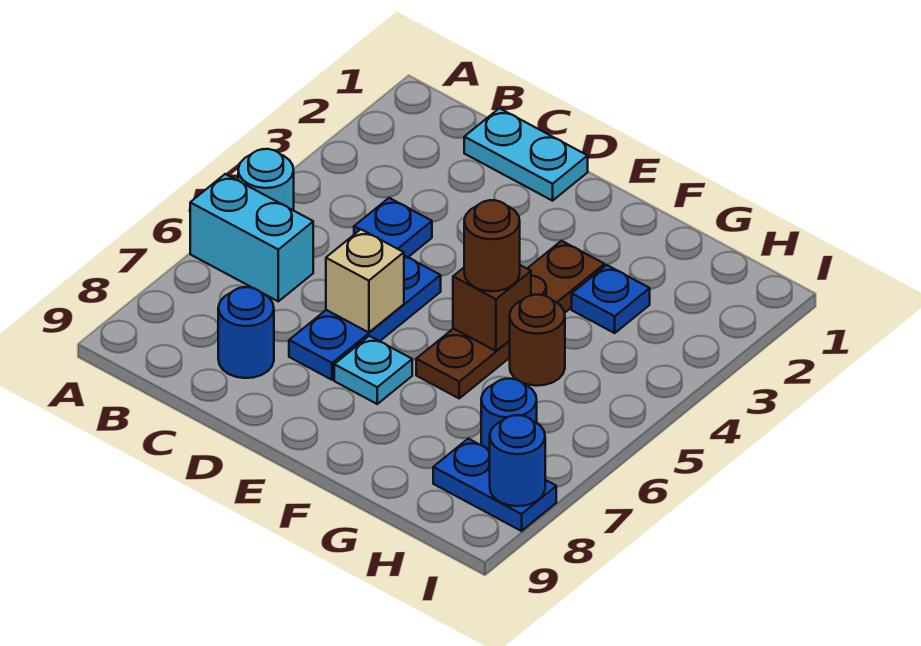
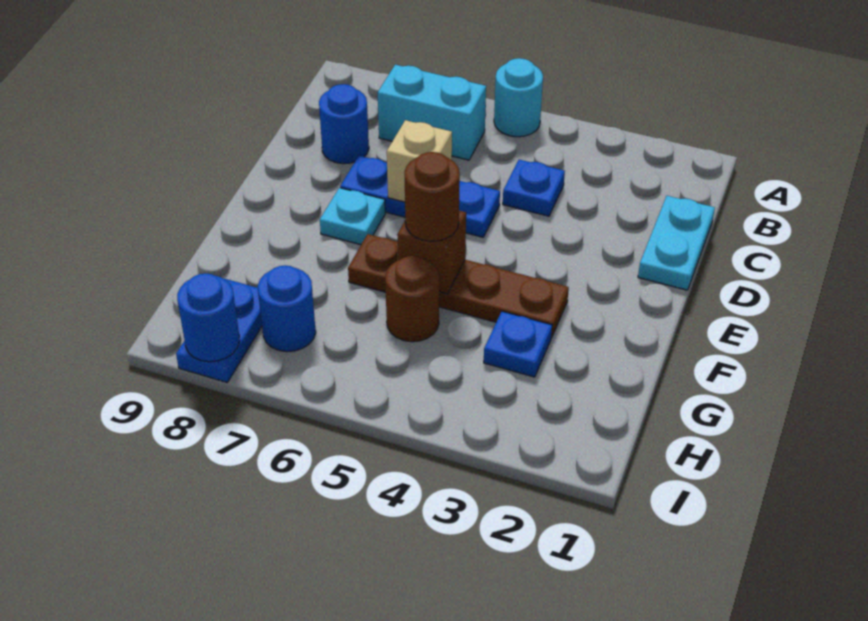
cyan 1x2 brick [190,174,313,301] -> cyan 1x2 brick turned to [378,65,486,160]

